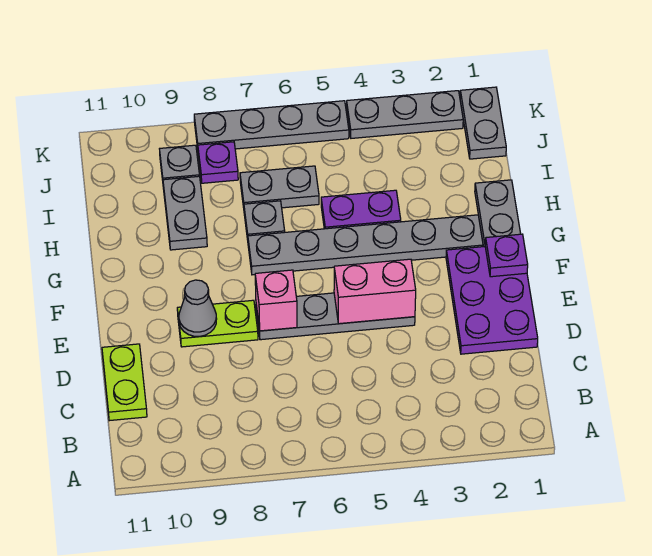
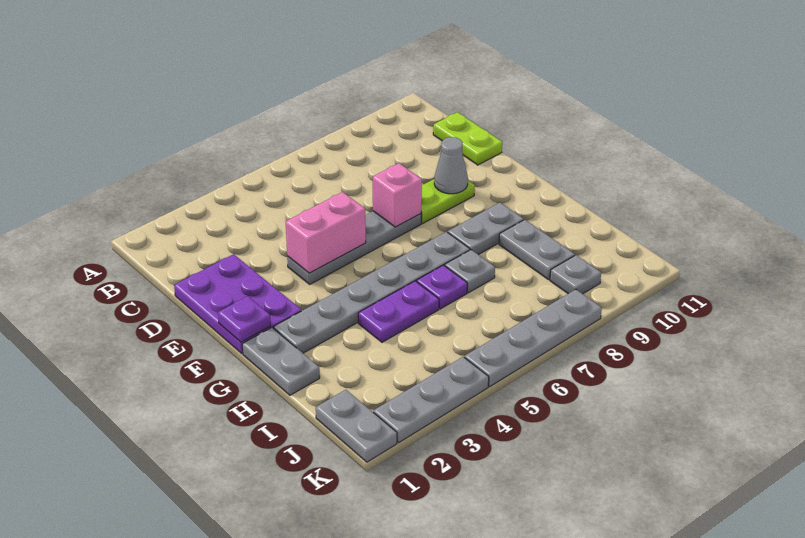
grey 1x2 plate [240,166,319,208] -> grey 1x2 plate moved to [448,203,524,255]
purple 1x1 plate [198,142,238,183] -> purple 1x1 plate moved to [417,265,467,309]

